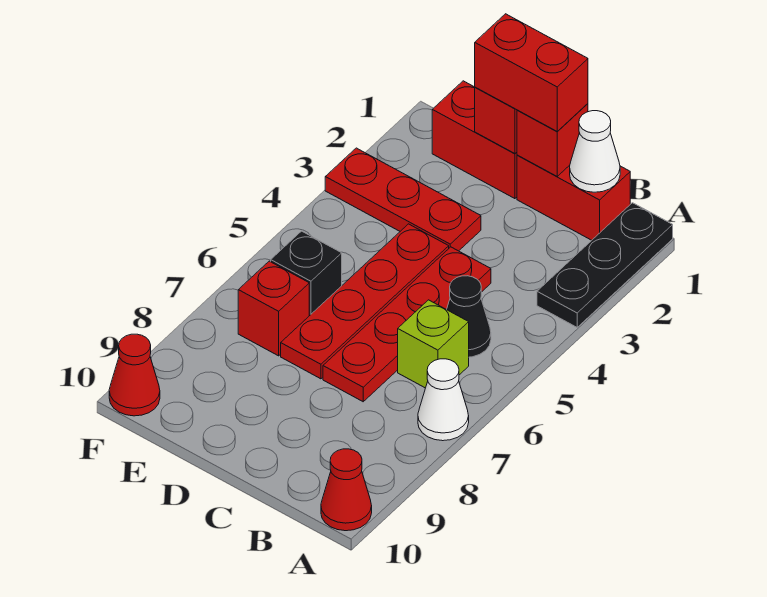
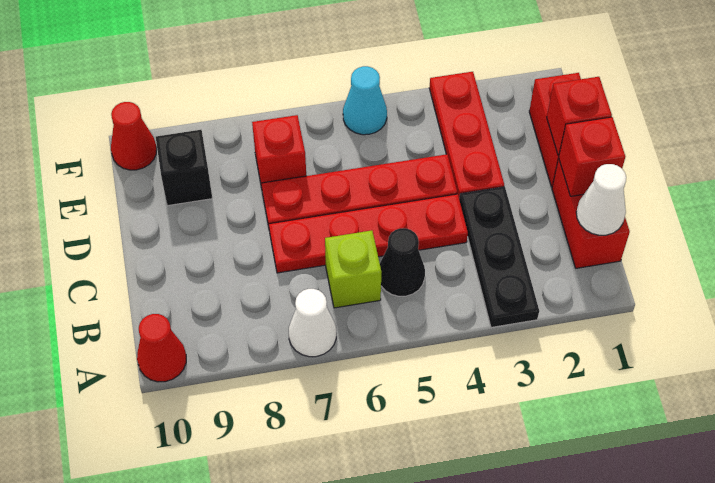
black 1x3 plate [537,203,673,327] -> black 1x3 plate turned to [459,187,539,327]
red 1x2 brick [475,14,588,131] -> none
black 1x1 brick [271,231,342,316] -> black 1x1 brick moved to [156,130,212,206]
none -> cyan 1x1 cone [343,66,387,135]

